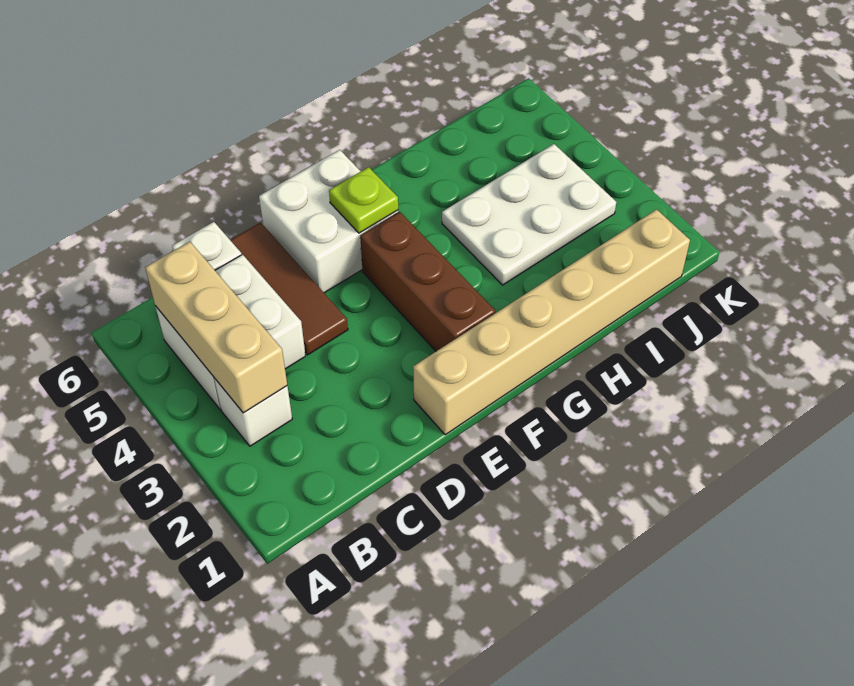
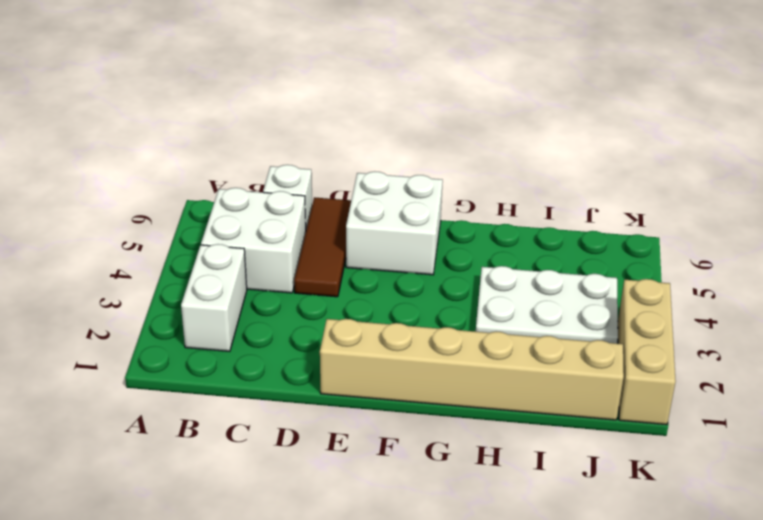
white 1x1 brick [214,378,292,446] -> white 1x2 brick [181,244,247,351]
tan 1x3 brick [145,242,287,413] -> tan 1x3 brick moved to [618,279,676,425]
brown 1x3 brick [360,212,495,351] -> none
lime 1x1 plate [329,167,398,233] -> none

